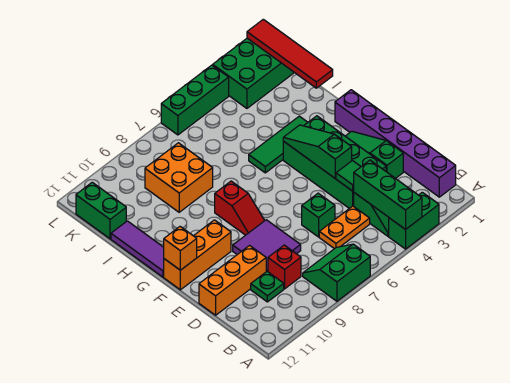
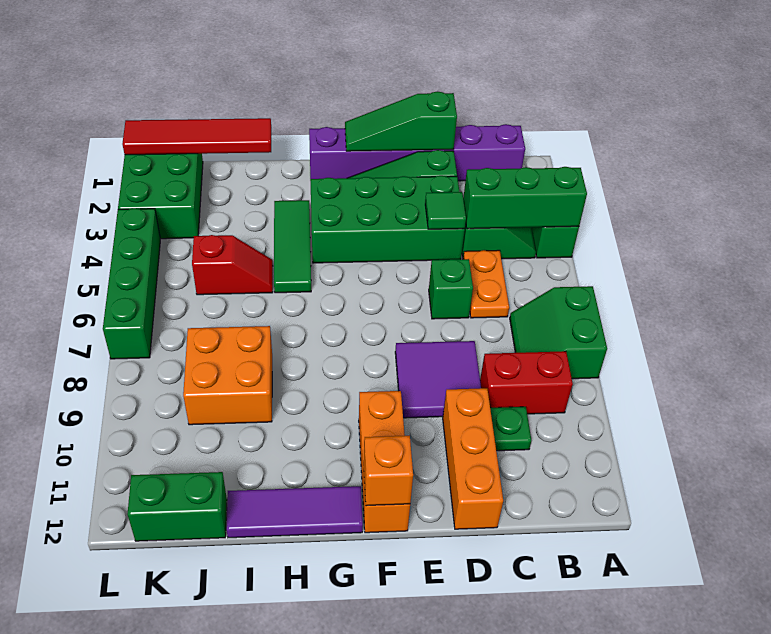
red 1x1 brick [268,245,301,289] -> red 1x2 brick [480,351,573,414]
green 1x3 slope [283,125,352,178] -> green 1x3 slope moved to [345,92,457,151]
red 1x2 slope [215,181,265,235] -> red 1x2 slope moved to [192,235,273,295]
green 1x3 brick [161,65,229,135] -> green 1x4 brick [103,208,160,359]

